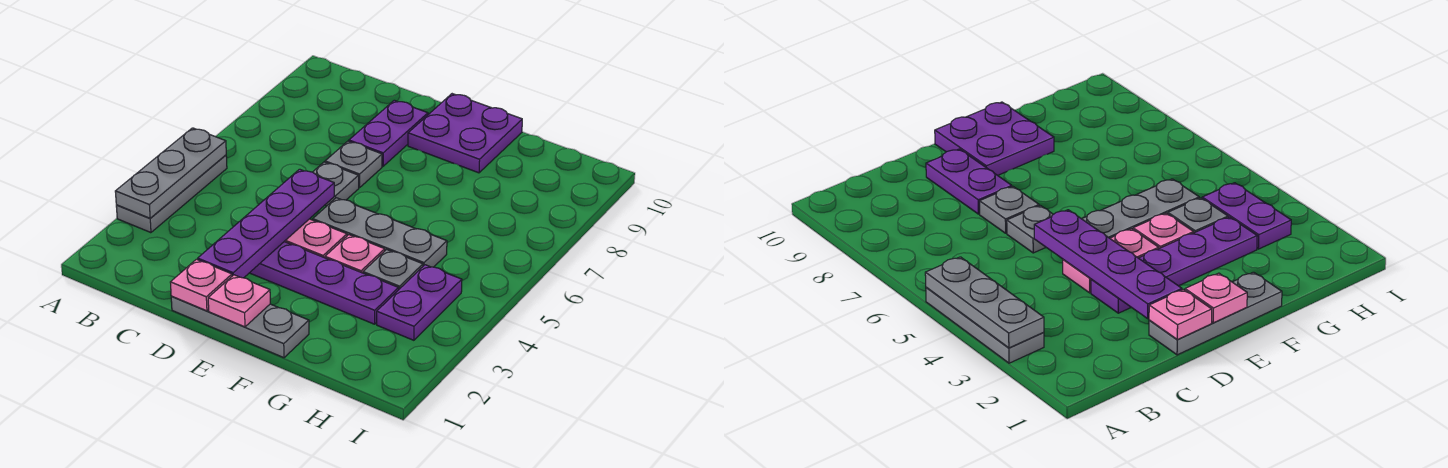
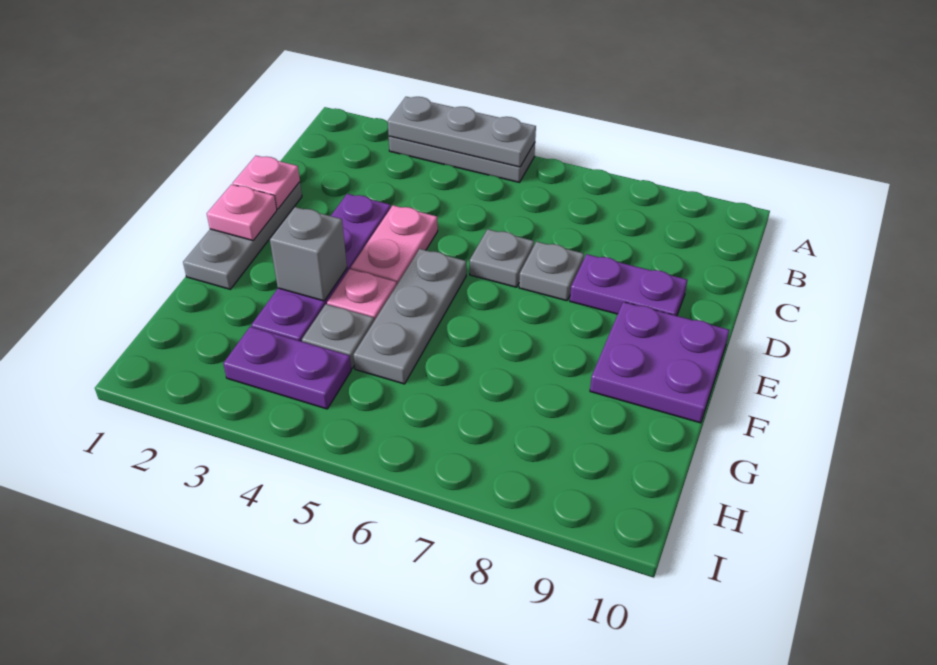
purple 1x4 plate [198,169,334,278] -> none
none -> grey 1x1 brick [270,207,347,301]

